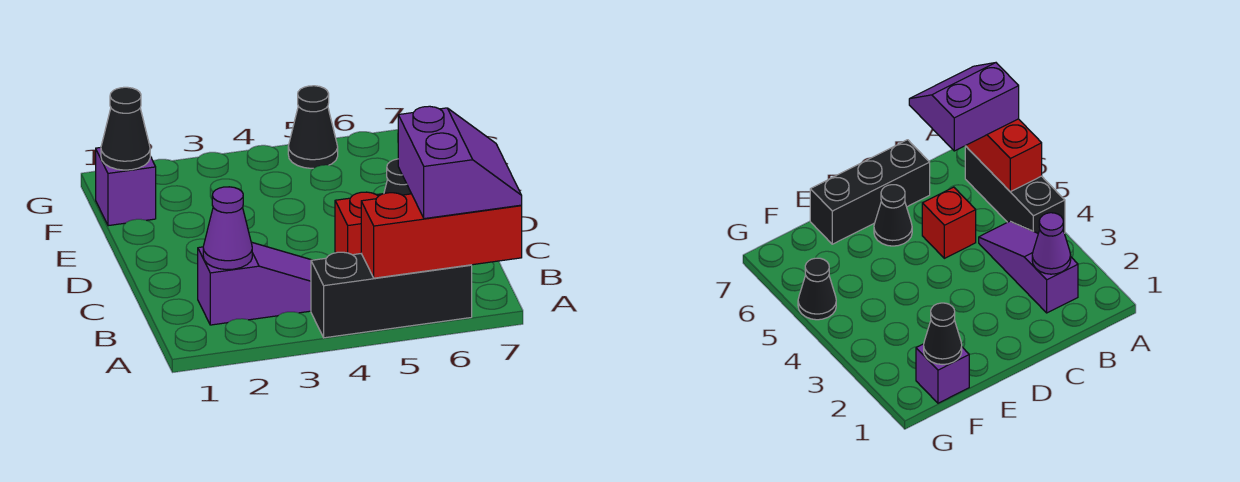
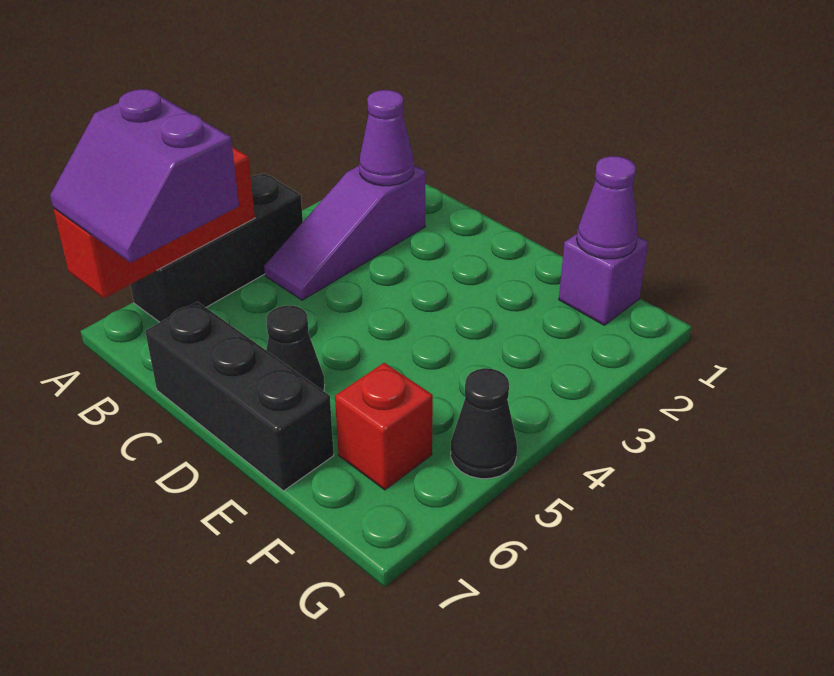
red 1x1 brick [335,192,382,255] -> red 1x1 brick moved to [335,363,433,490]
black 1x1 cone [101,87,150,170] -> purple 1x1 cone [577,156,638,259]

